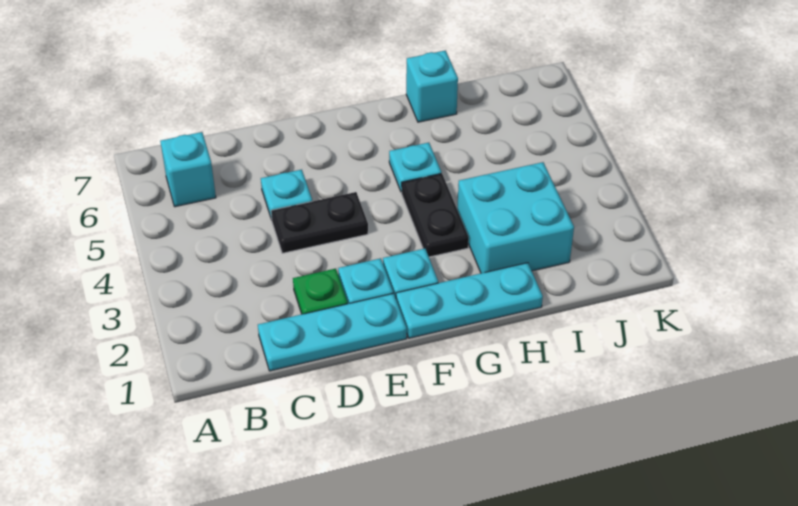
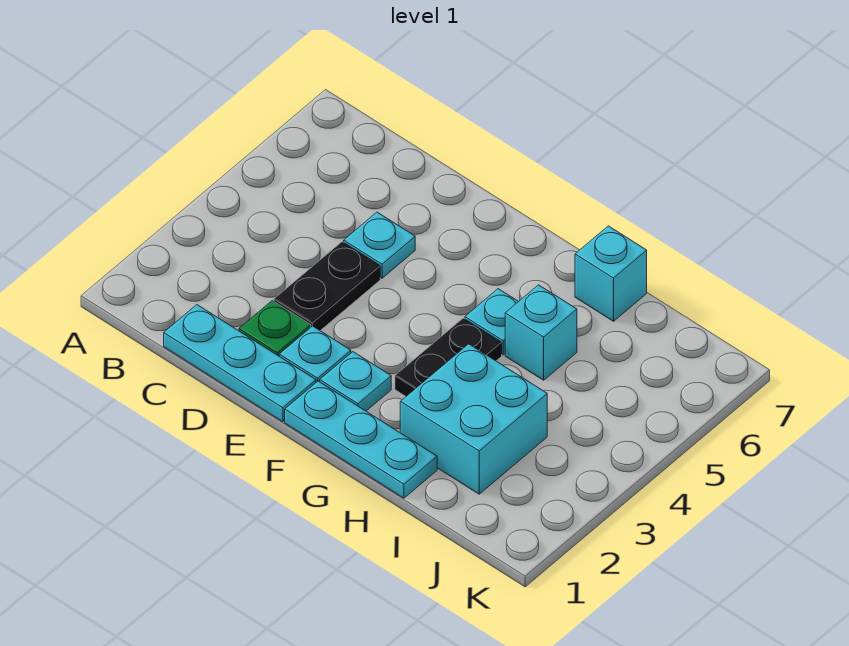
cyan 1x1 brick [160,132,216,207] -> cyan 1x1 brick moved to [505,285,577,380]
black 1x2 plate [271,192,368,253] -> black 1x2 plate turned to [274,242,380,331]

